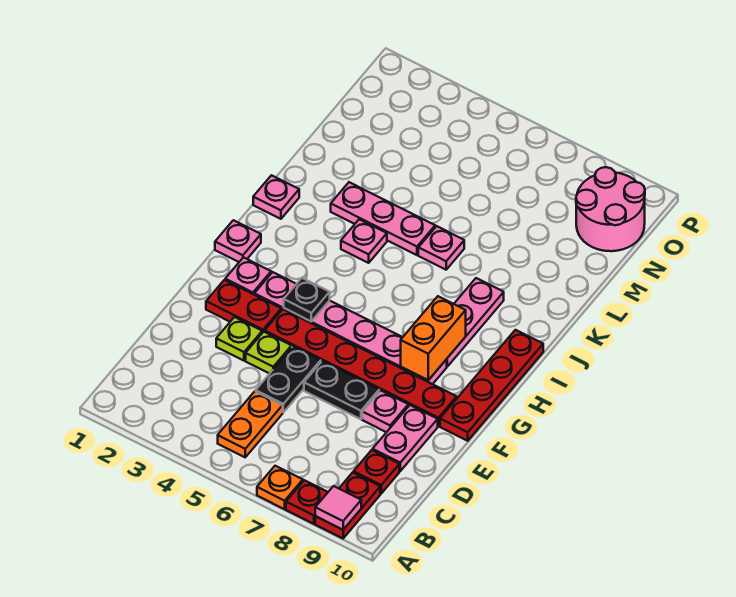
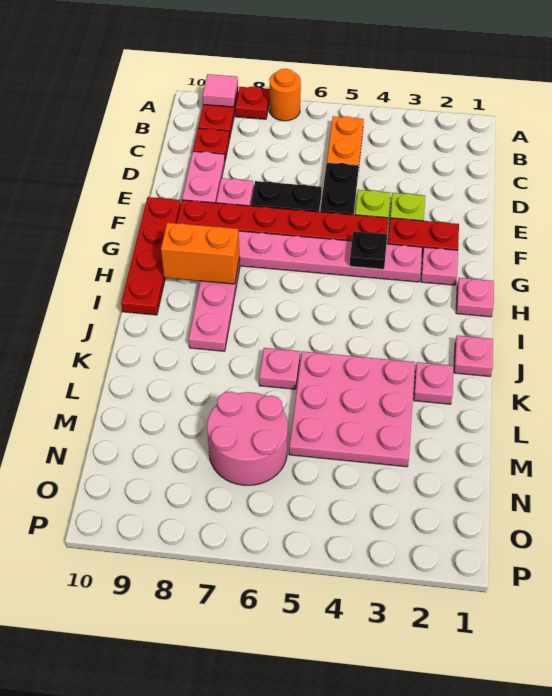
orange 1x1 plate [257,466,303,509] -> orange 1x1 round brick [269,69,301,121]
orange 1x2 brick [401,296,466,380] -> orange 1x2 brick turned to [161,223,240,284]
pink 1x1 plate [341,219,387,263] -> pink 1x1 plate moved to [414,362,454,404]
pink 1x3 plate [331,182,435,255] -> pink 3x3 plate [289,351,415,467]
pink 2x2 round brick [576,167,645,251] -> pink 2x2 round brick moved to [207,392,288,485]

